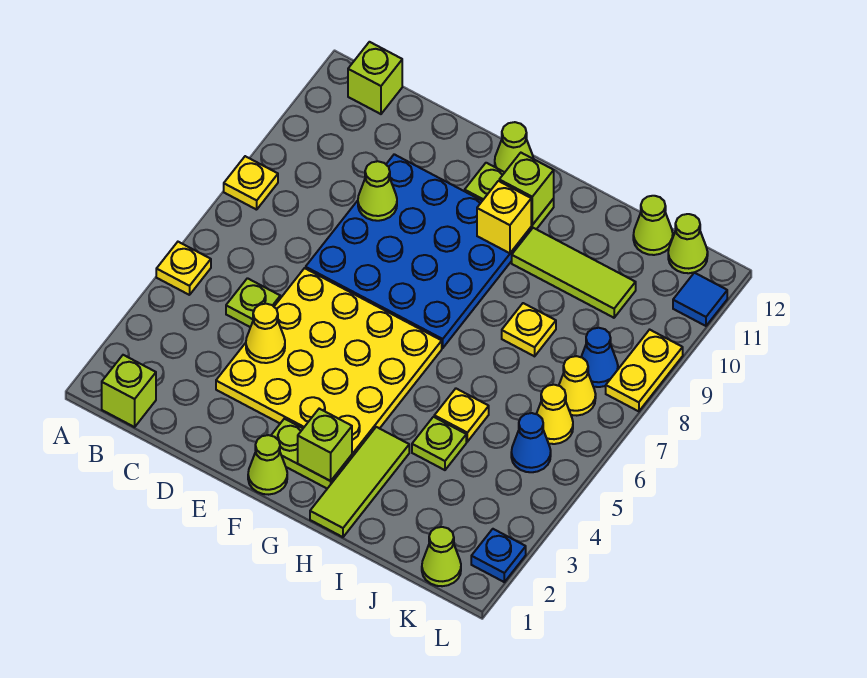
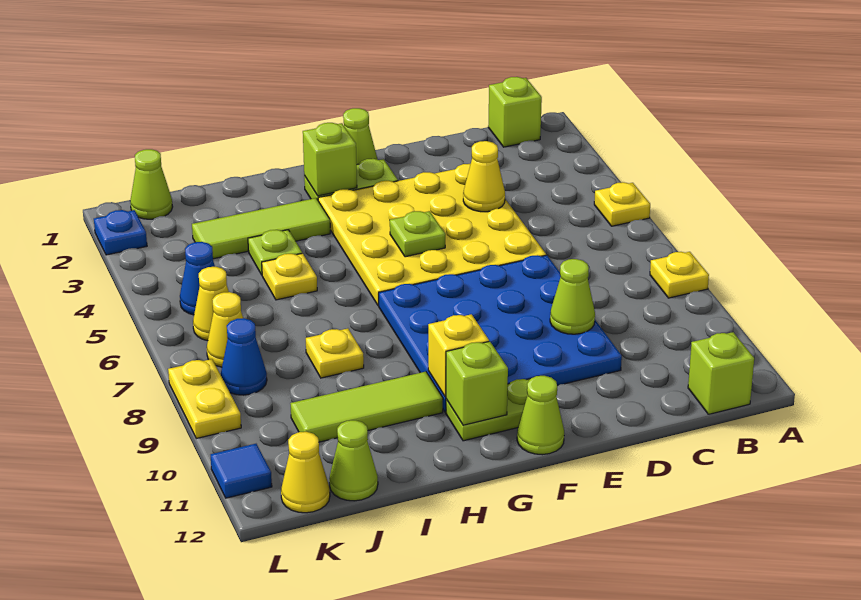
lime 1x1 plate [226,278,280,327] -> lime 1x1 plate moved to [390,211,445,257]
lime 1x3 tile [310,427,409,537] -> lime 1x3 tile turned to [192,198,330,259]
lime 1x1 cone [668,214,708,273] -> yellow 1x1 cone [281,432,330,513]

